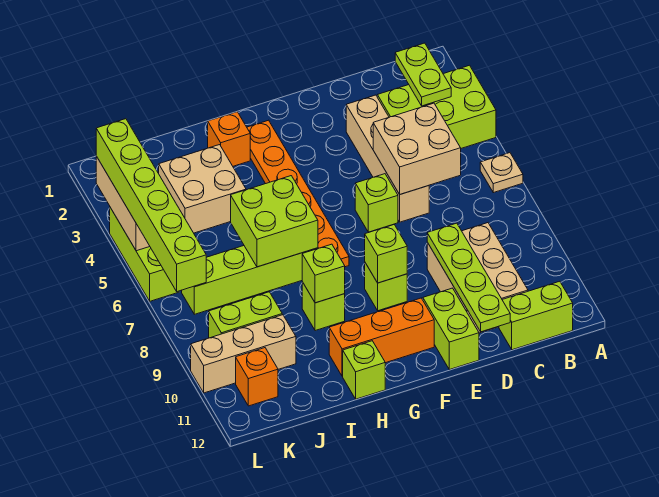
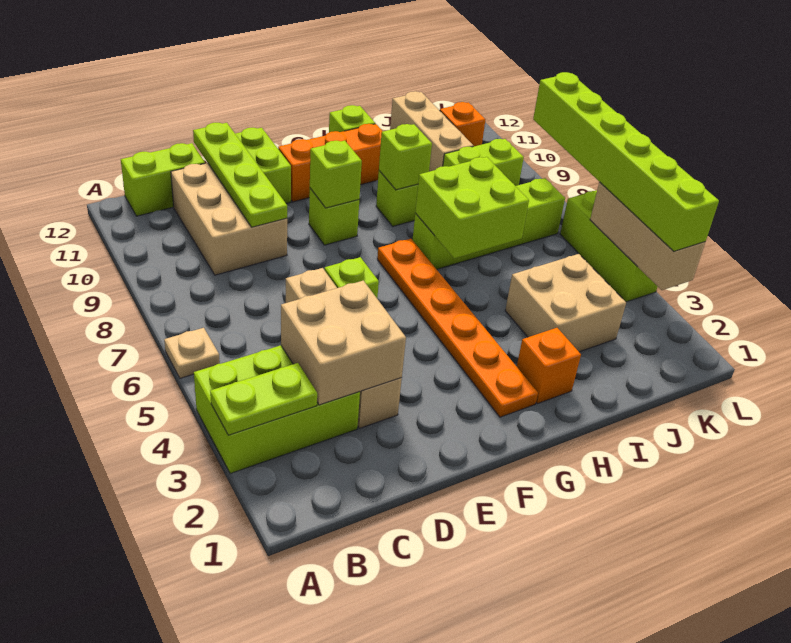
lime 1x2 plate [395,43,451,106] -> lime 1x2 plate turned to [210,363,317,435]
tan 2x2 brick [373,103,461,194] -> tan 2x2 brick moved to [281,281,406,405]
tan 1x3 brick [191,315,296,393] -> tan 1x3 brick turned to [390,91,473,172]

